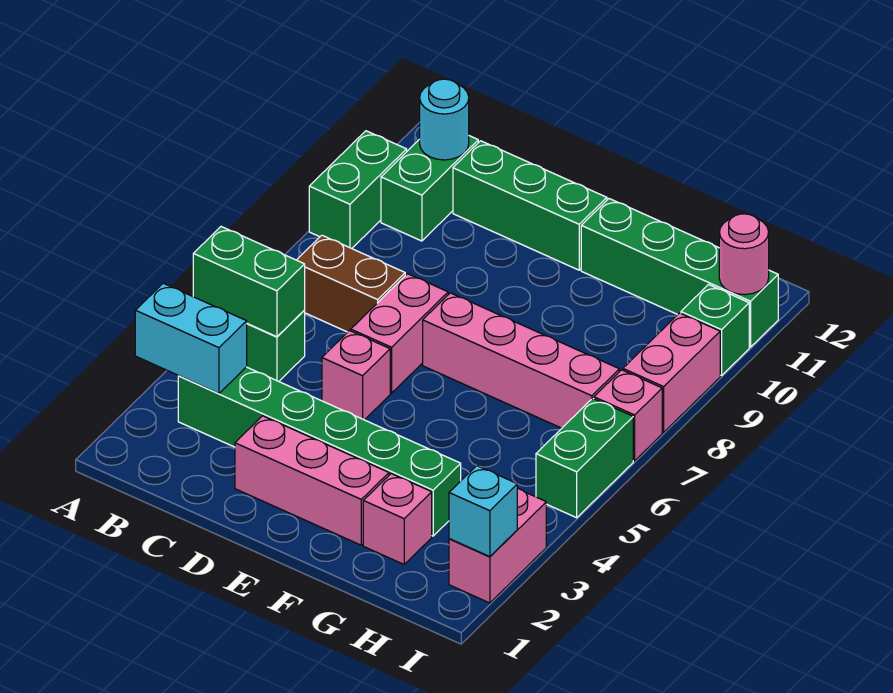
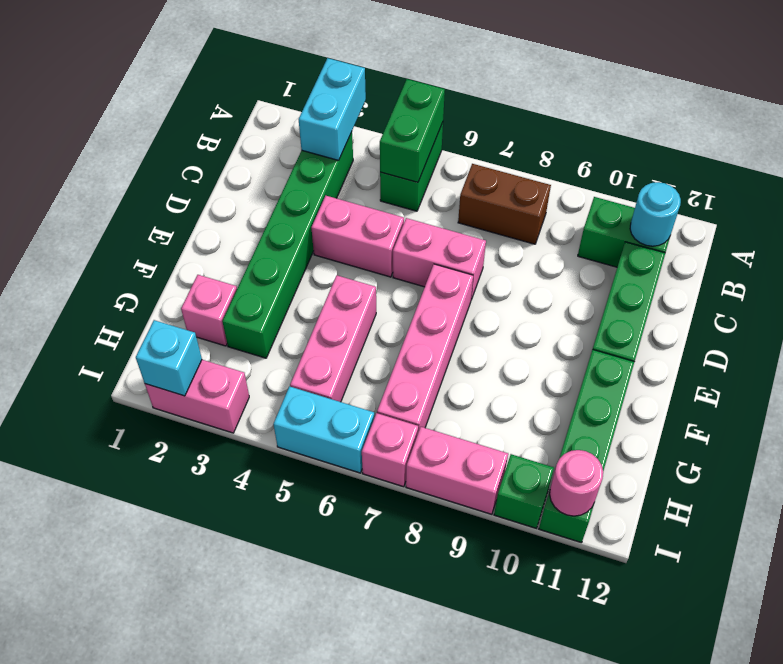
green 1x2 brick [309,131,407,248] -> none
brown 1x2 brick [297,235,405,332] -> brown 1x2 brick turned to [458,164,551,244]
pink 1x3 brick [235,416,389,545] -> pink 1x3 brick moved to [290,275,376,402]
pink 1x1 brick [322,331,390,420] -> pink 1x2 brick [311,196,404,277]
green 1x2 brick [536,398,633,518] -> cyan 1x2 brick [274,386,374,473]

